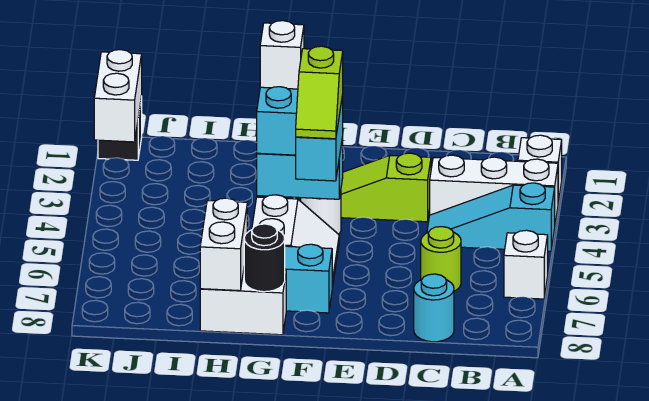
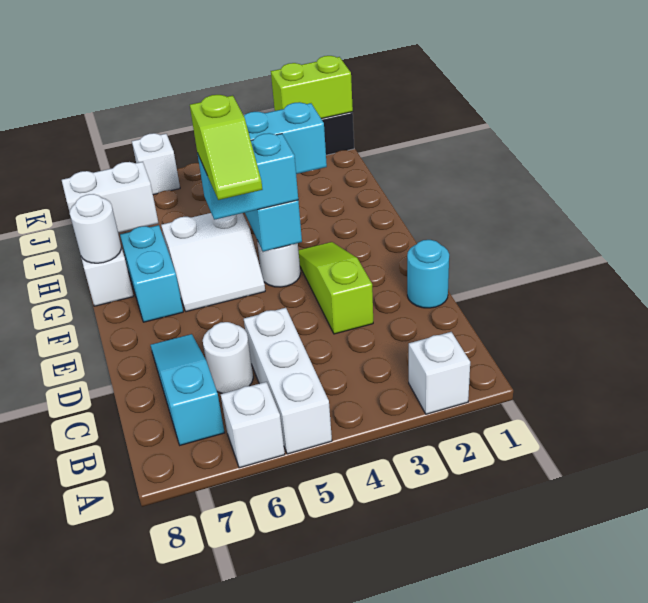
white 1x3 brick [430,155,558,223] -> white 1x3 brick moved to [244,308,332,454]
cyan 1x3 slope [427,183,555,251] -> cyan 1x3 slope moved to [151,334,225,445]
lime 1x1 round brick [421,227,461,291] -> white 1x1 round brick [203,322,253,394]
cyan 1x1 round brick [414,274,454,342] -> cyan 1x1 round brick moved to [407,240,449,308]
lime 1x2 slope [296,46,343,139] -> lime 1x2 slope turned to [190,95,263,200]
white 1x1 brick [260,21,304,89] -> white 1x1 brick moved to [132,133,180,195]
black 1x1 round brick [244,224,285,292] -> white 1x1 round brick [70,194,121,263]
white 1x2 brick [94,50,142,142] -> lime 1x2 brick [271,56,353,119]

